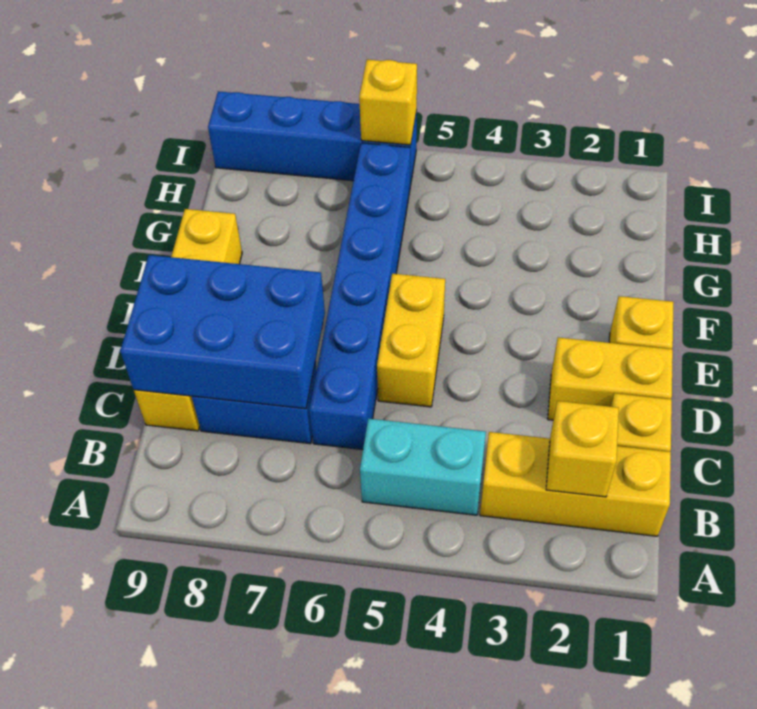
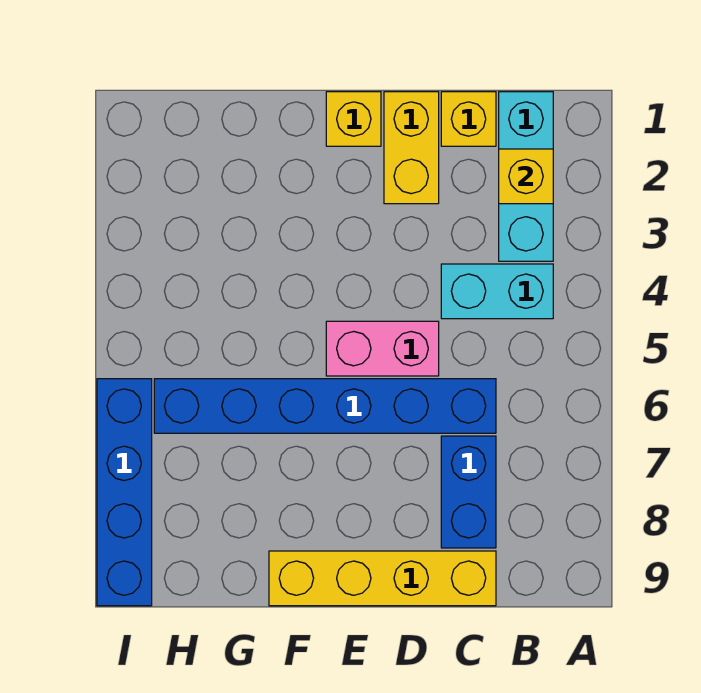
yellow 1x3 brick [480,432,671,536] -> cyan 1x3 brick [499,92,553,261]
cyan 1x2 brick [360,419,486,515] -> cyan 1x2 brick turned to [441,264,553,319]
blue 2x3 brick [120,255,325,409] -> none
yellow 1x2 brick [377,274,445,407] -> pink 1x2 brick [326,321,439,376]
yellow 1x1 brick [359,60,417,145] -> none

